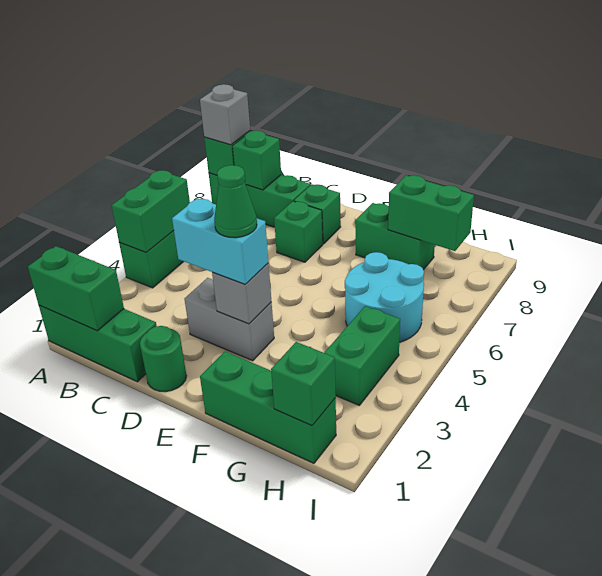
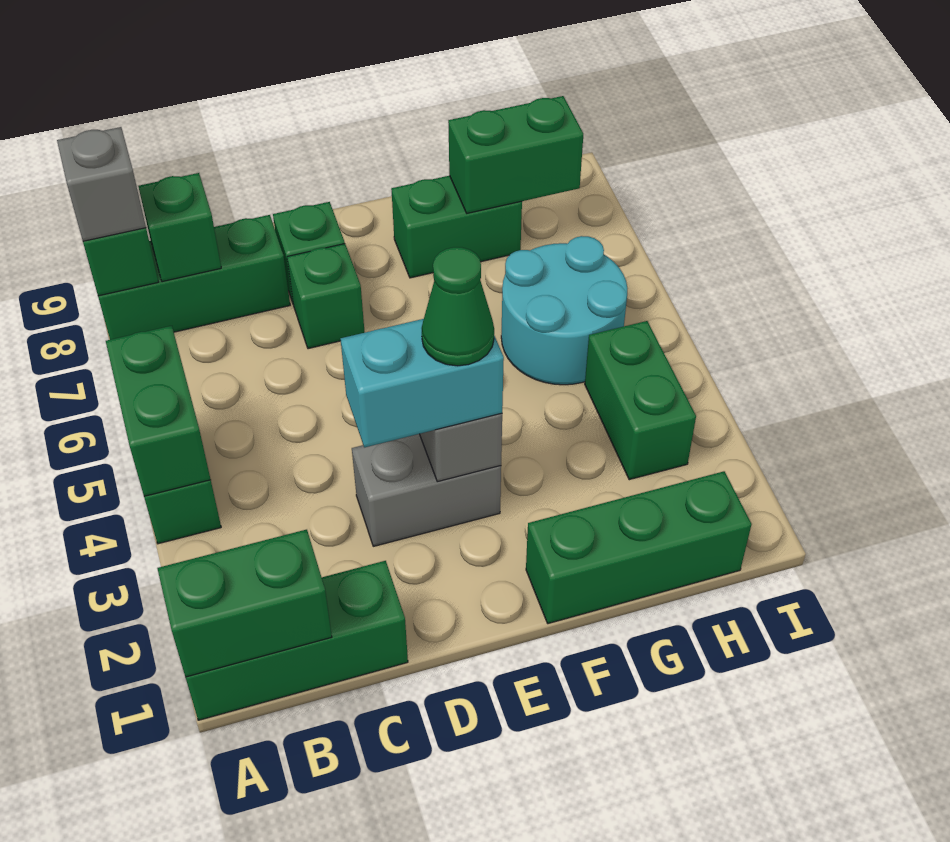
green 1x1 round brick [140,326,187,392] -> none
green 1x1 brick [271,342,336,426] -> none

